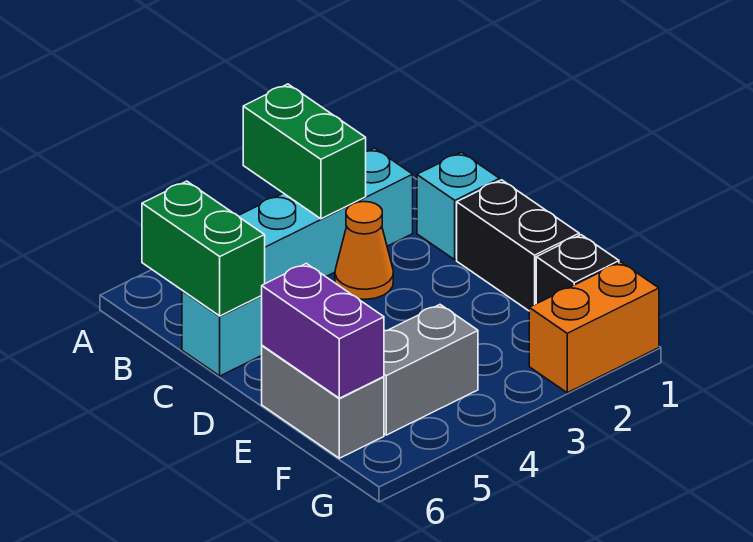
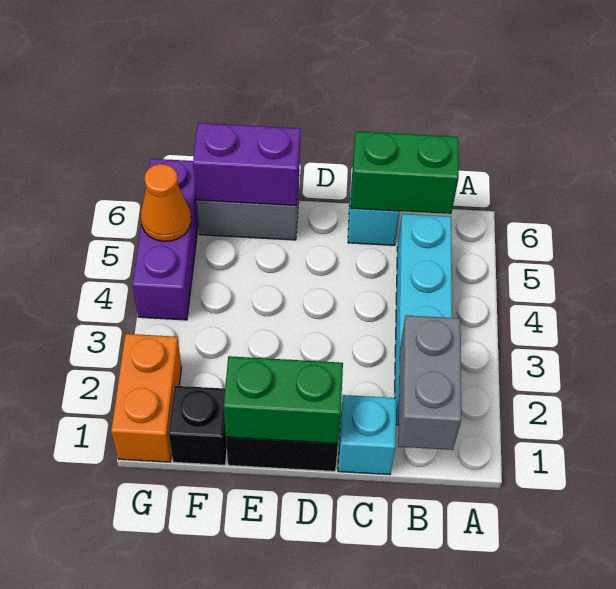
green 1x2 brick [243,84,366,219] -> green 1x2 brick moved to [223,356,343,443]
orange 1x1 cone [335,202,393,299] -> orange 1x1 cone moved to [141,164,191,241]
grey 1x2 brick [384,305,478,435] -> grey 1x2 brick moved to [398,315,461,450]
none -> purple 1x3 brick [132,159,198,320]

